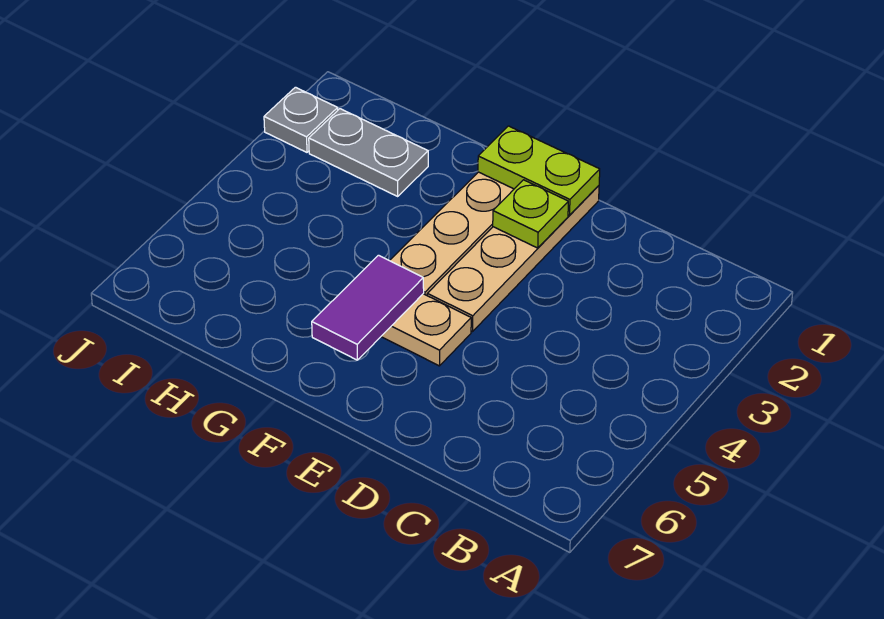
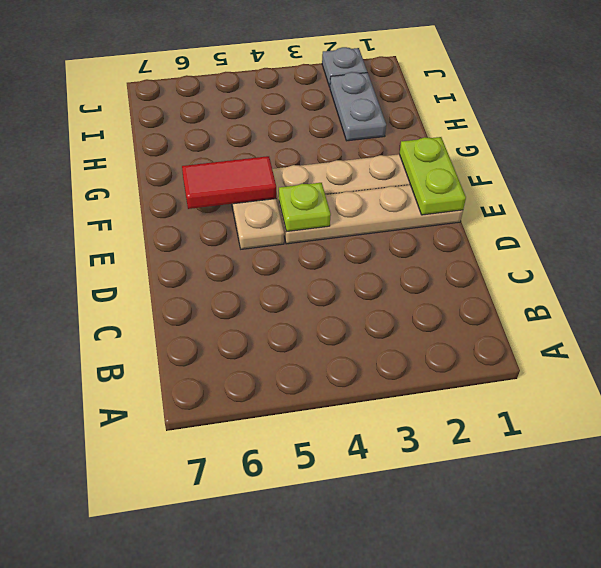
lime 1x1 plate [493,180,568,248] -> lime 1x1 plate moved to [278,183,331,232]
purple 1x2 tile [312,255,424,360] -> red 1x2 tile [182,156,276,209]

